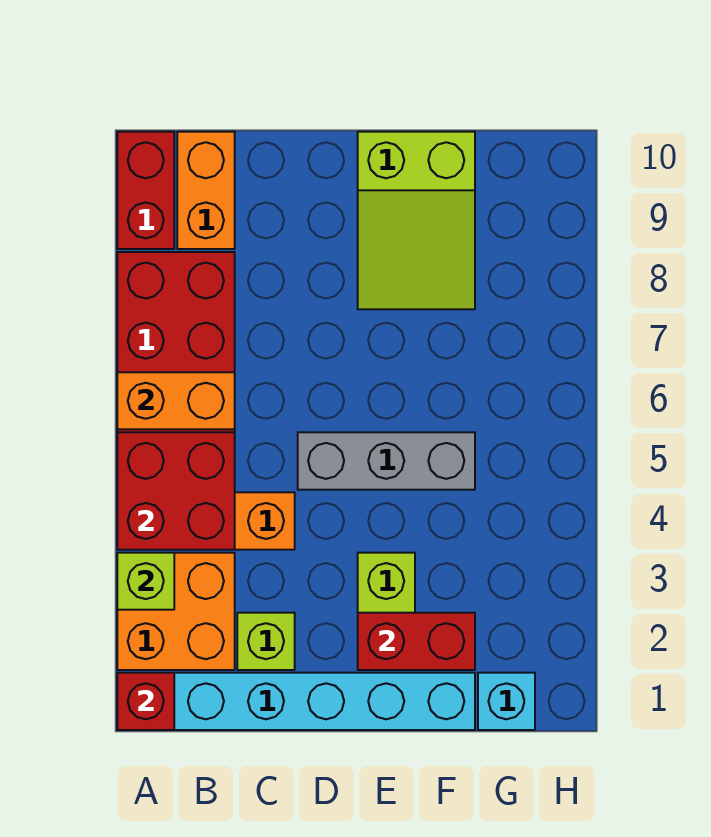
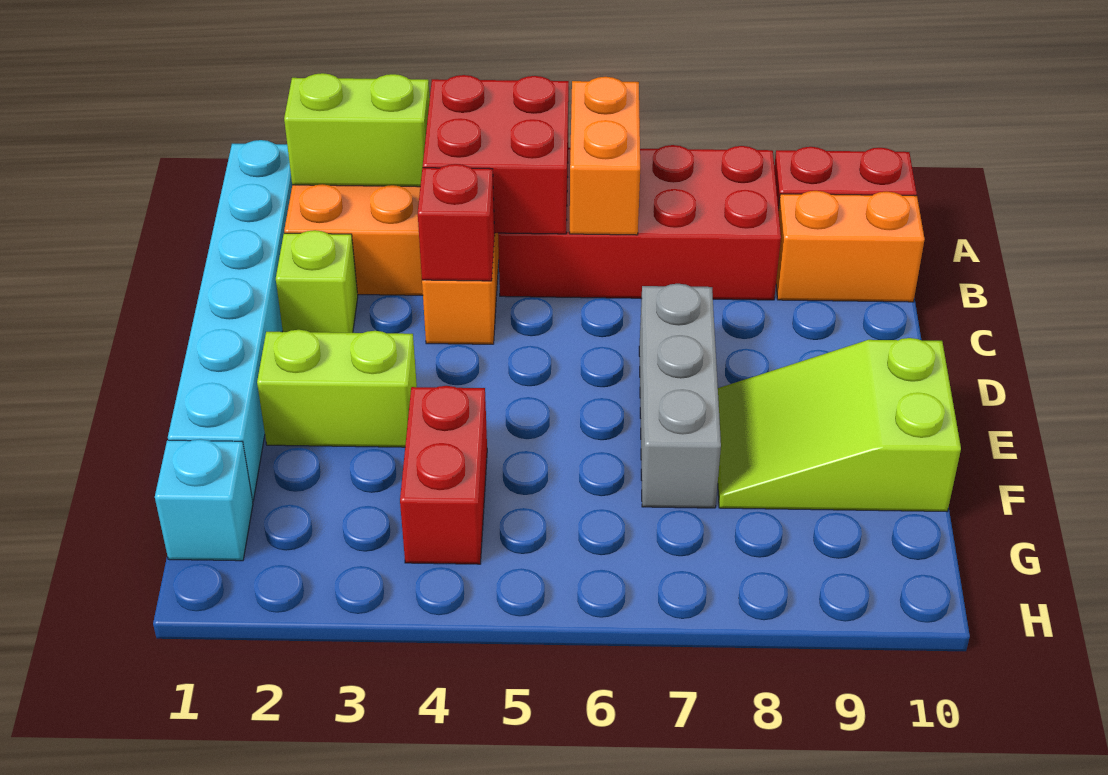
red 1x1 brick [117,673,174,730] -> red 1x1 brick moved to [418,164,495,281]
lime 1x1 brick [117,553,174,610] -> lime 1x2 brick [284,73,430,187]
grey 1x3 brick [298,432,475,490] -> grey 1x3 brick moved to [639,284,721,508]
red 1x2 brick [358,613,475,670] -> red 1x2 brick moved to [400,386,487,564]

